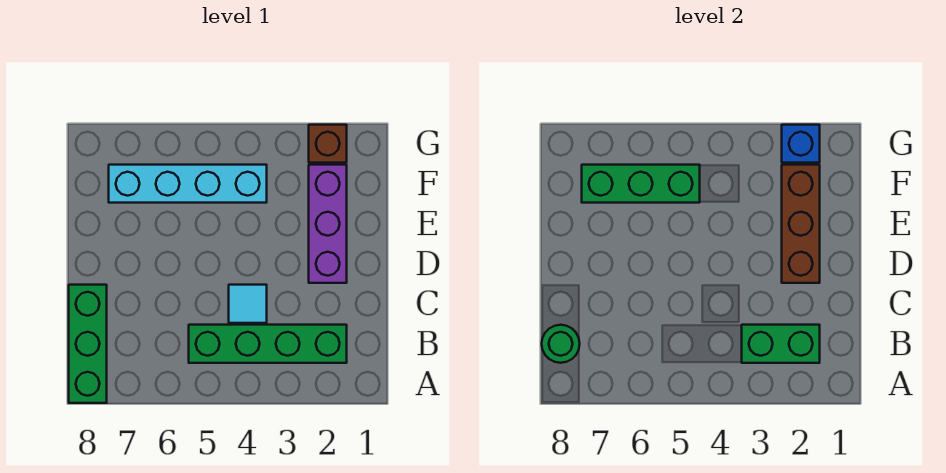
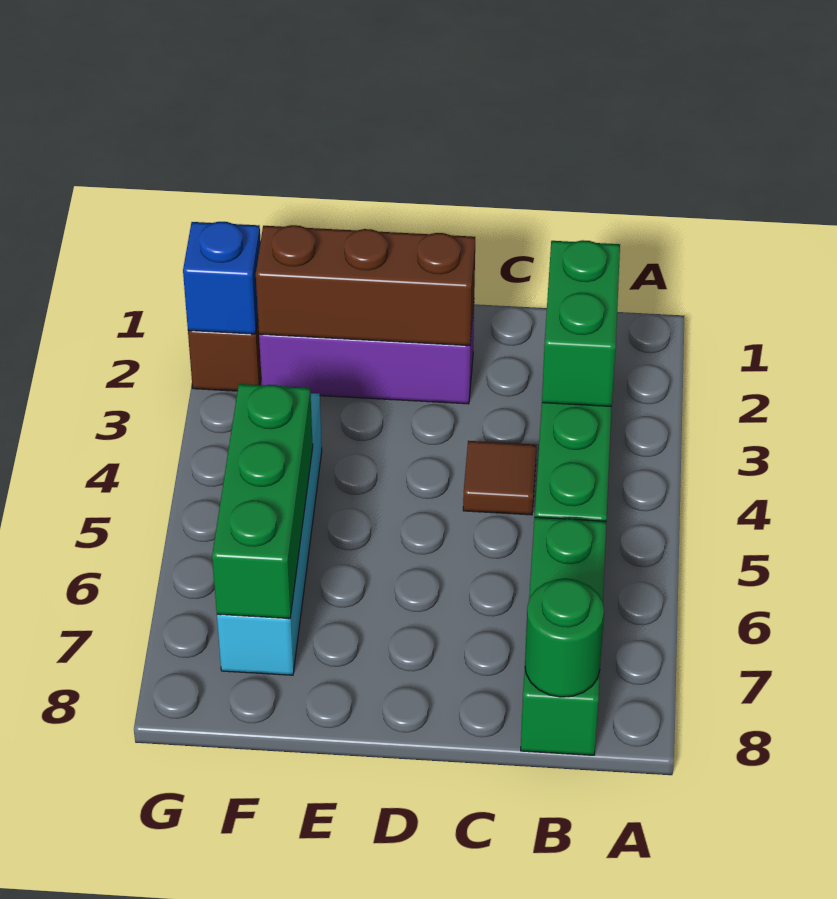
green 1x3 brick [69,285,107,403] -> green 1x3 brick turned to [521,517,606,755]
cyan 1x1 tile [229,285,267,323] -> brown 1x1 tile [463,441,536,515]

